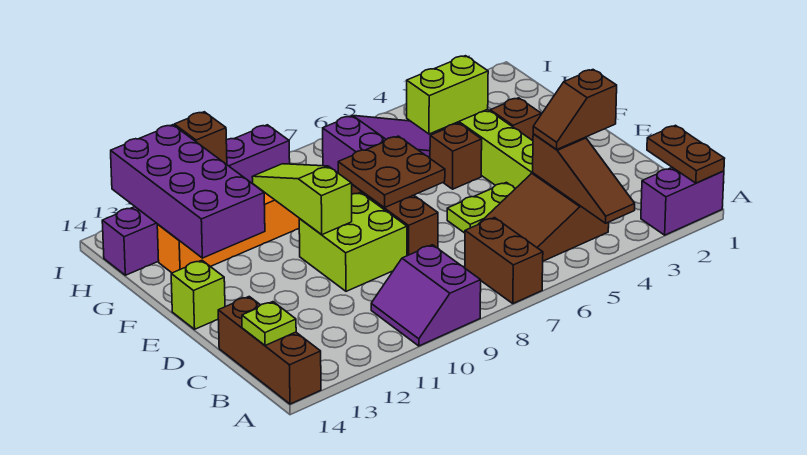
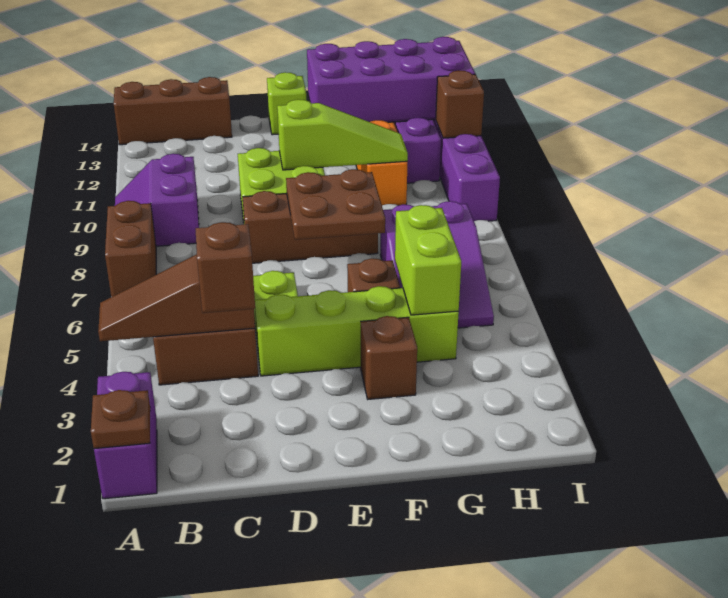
brown 1x2 plate [647,125,725,183] -> brown 1x1 plate [91,390,150,449]
brown 1x2 brick [465,218,543,304] -> brown 1x2 brick turned to [105,201,156,297]
purple 2x2 slope [371,245,481,346] -> purple 2x2 slope turned to [115,154,199,246]
lime 1x1 plate [242,302,296,346] -> none

